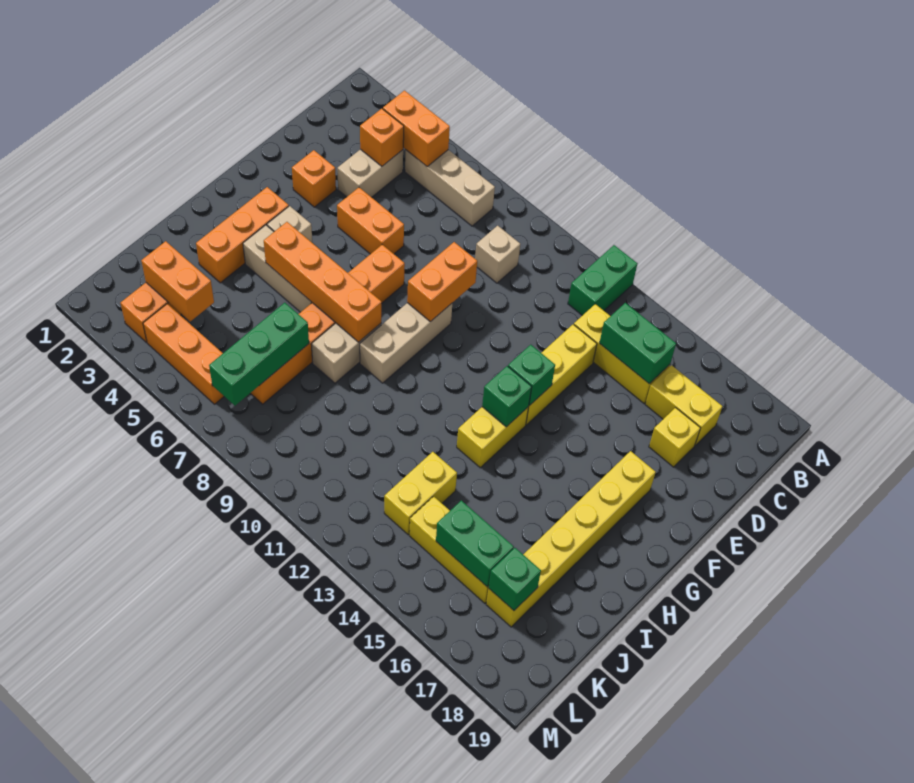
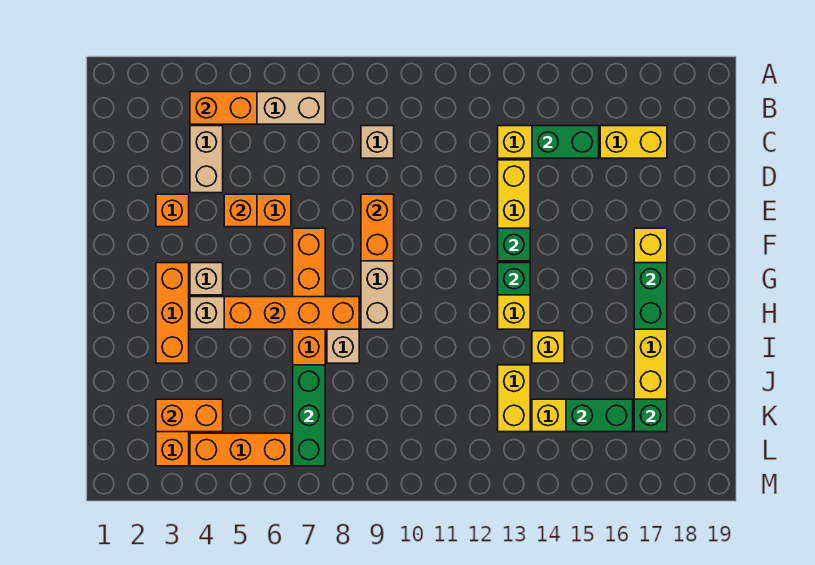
green 1x2 brick [568,245,637,316] -> green 1x2 brick moved to [634,263,667,329]
orange 1x1 brick [360,109,404,166] -> orange 1x1 brick moved to [224,194,257,227]
yellow 1x1 brick [649,408,700,467] -> yellow 1x1 brick moved to [532,331,564,363]

